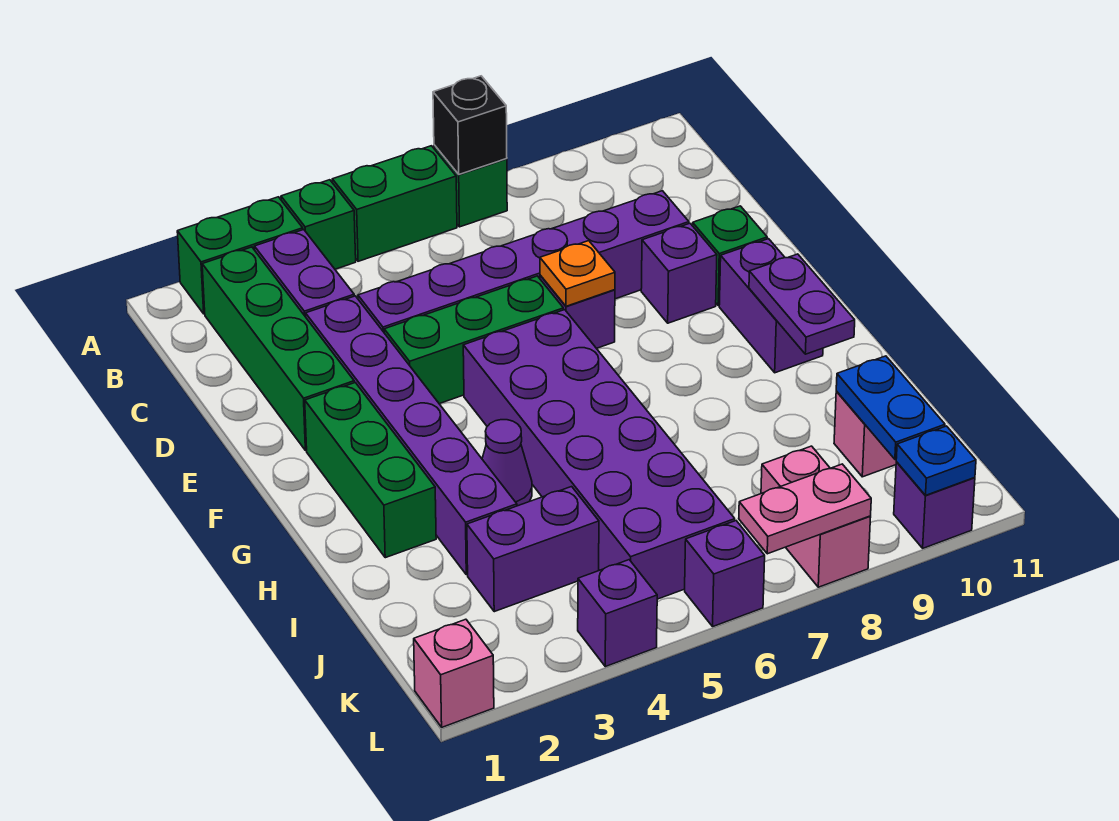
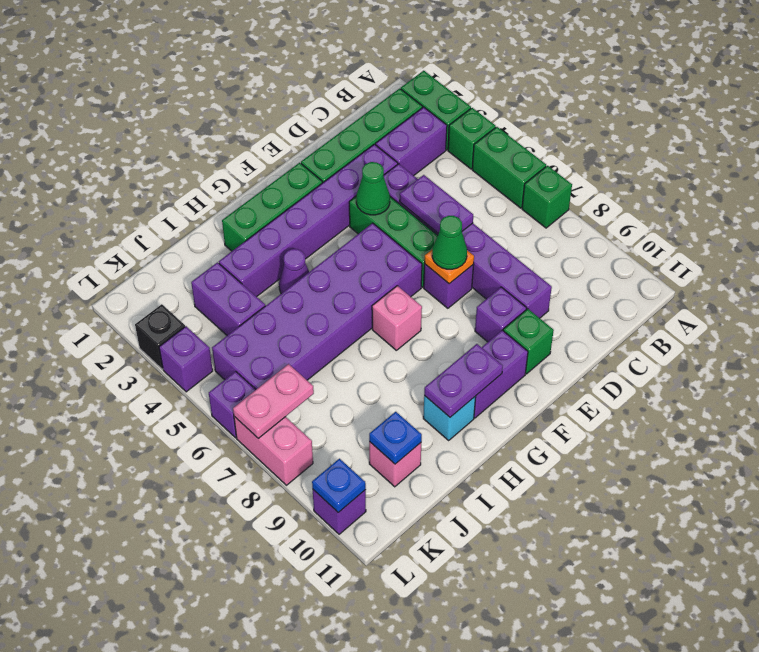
black 1x1 brick [433,76,507,174] -> black 1x1 brick moved to [135,304,185,369]
none -> purple 1x2 plate [399,175,473,233]
none -> green 1x1 cone [356,162,390,215]
none -> green 1x1 cone [432,216,467,269]
none -> cyan 1x1 brick [423,396,476,440]
blue 1x2 plate [836,356,945,459] -> blue 1x1 plate [369,412,422,464]
pink 1x2 brick [761,446,871,587] -> pink 1x2 brick turned to [234,417,313,485]
pink 1x1 brick [414,619,494,727] -> pink 1x1 brick moved to [372,286,422,350]
pink 1x2 plate [739,464,871,554] -> pink 1x2 plate turned to [233,364,314,438]

